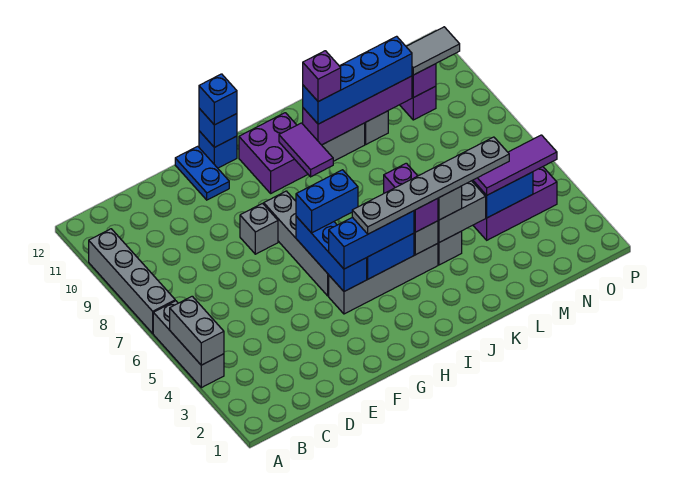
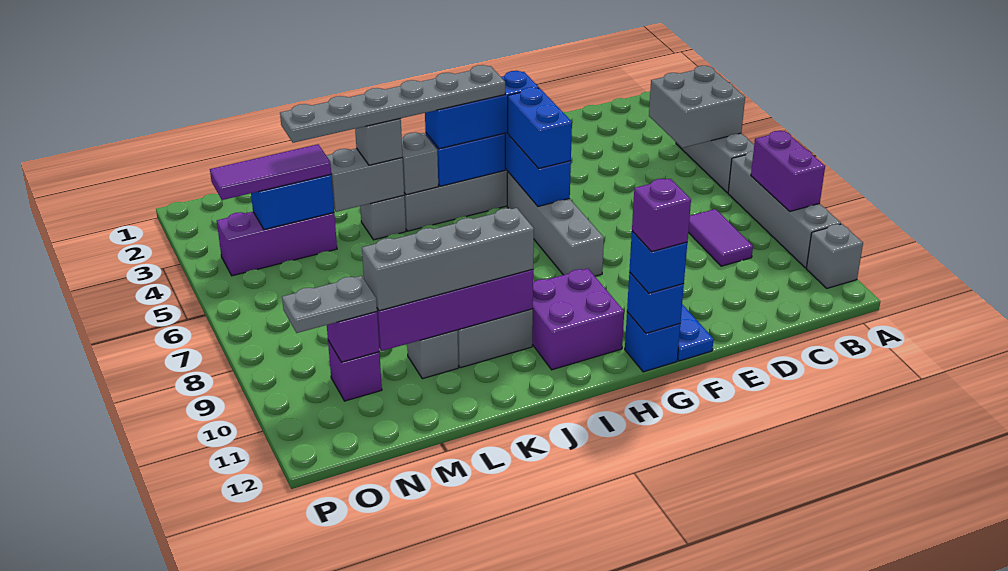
grey 1x2 brick [170,296,224,365] -> grey 2x2 brick [649,66,745,148]
grey 1x1 brick [240,203,278,254] -> grey 1x1 brick moved to [806,224,863,288]
blue 1x2 brick [296,170,358,233] -> blue 1x2 brick turned to [508,87,572,169]
purple 1x2 tile [279,123,333,177] -> purple 1x2 tile moved to [688,209,753,266]
purple 1x2 brick [384,163,438,232] -> purple 1x2 brick moved to [751,131,825,211]
blue 1x4 brick [303,36,412,124] -> grey 1x4 brick [362,208,534,311]
purple 1x1 brick [303,51,341,102] -> purple 1x1 brick moved to [632,179,691,252]
grey 1x2 tile [406,27,460,75] -> grey 1x2 plate [282,276,377,333]

